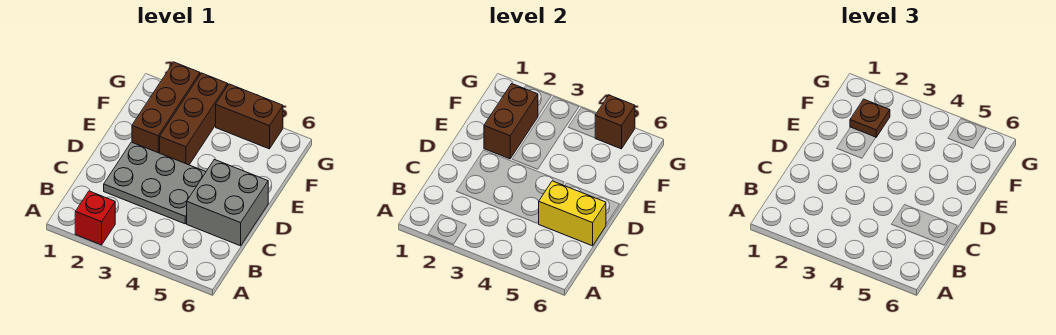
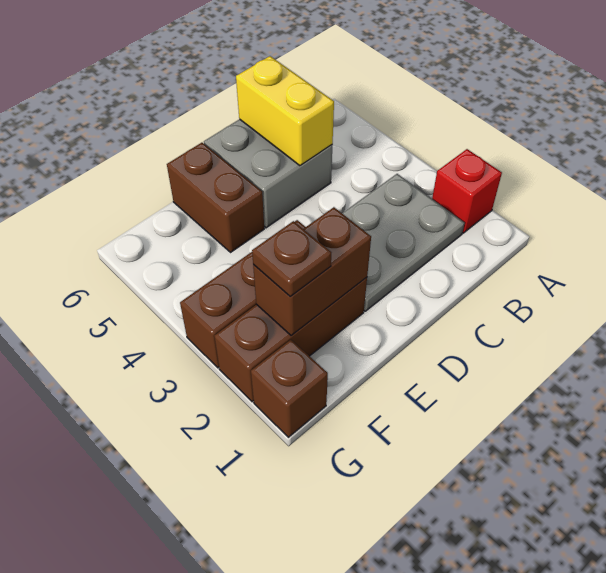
grey 2x3 plate [104,142,206,224] -> grey 2x3 plate turned to [342,174,465,311]
brown 1x2 brick [216,84,283,149] -> brown 1x2 brick moved to [167,143,264,252]
brown 1x1 brick [595,95,635,149] -> brown 1x1 brick moved to [251,340,328,437]

